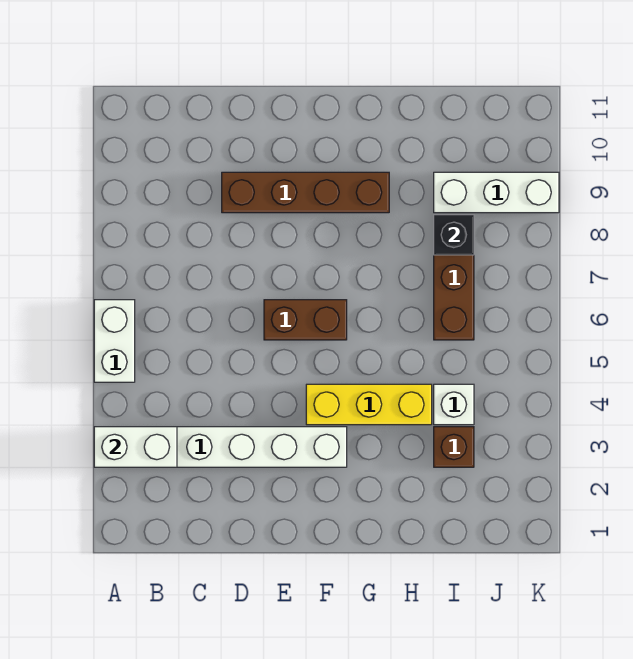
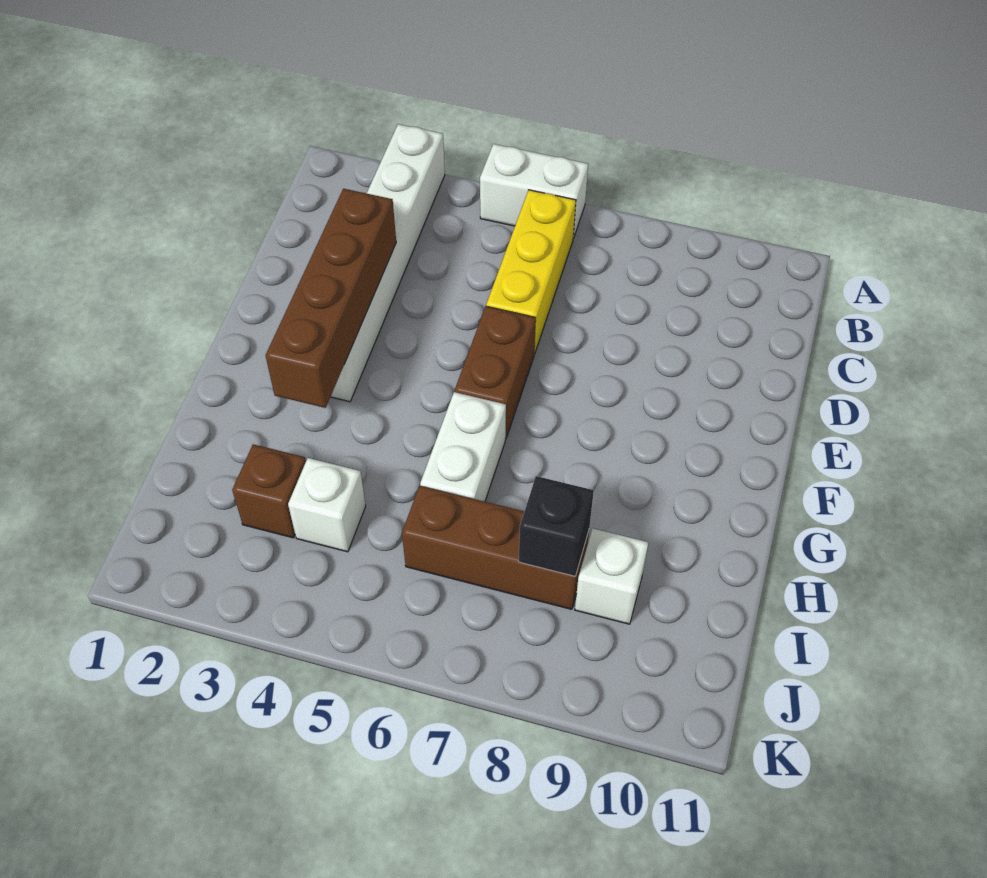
white 1x2 brick [94,427,177,467] -> white 1x2 brick moved to [420,392,506,502]
brown 1x4 brick [222,172,389,213] -> brown 1x4 brick moved to [266,189,396,408]
yellow 1x3 brick [306,384,432,425] -> yellow 1x3 brick moved to [486,190,576,354]
white 1x3 brick [434,172,559,213] -> white 1x1 brick [575,529,649,624]

